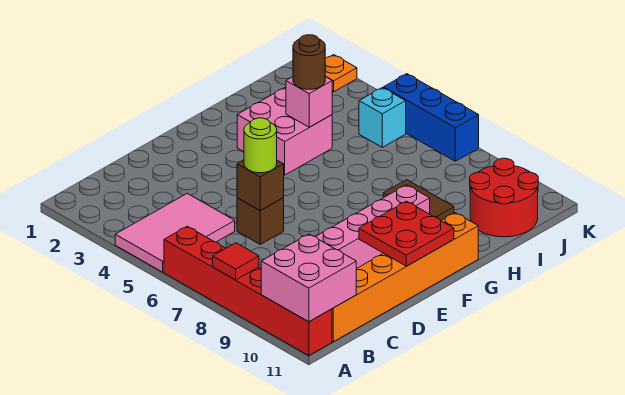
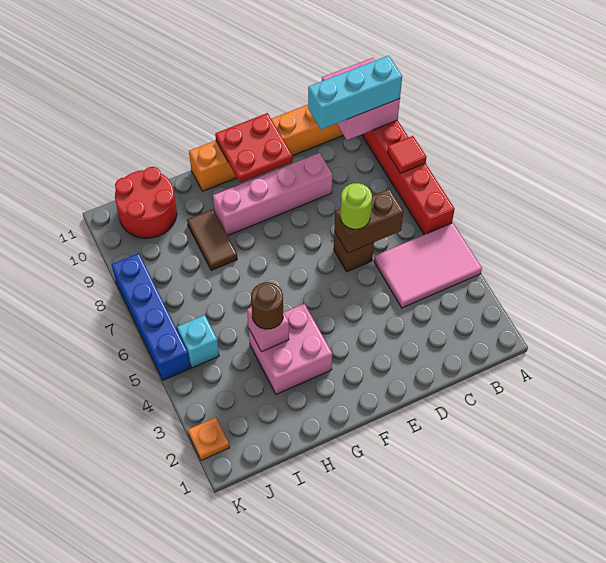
none -> cyan 1x3 brick [308,56,402,129]
brown 1x1 brick [237,160,284,211] -> brown 1x2 brick [334,189,403,253]
blue 1x3 brick [384,74,479,161] -> blue 1x4 brick [112,253,190,380]

